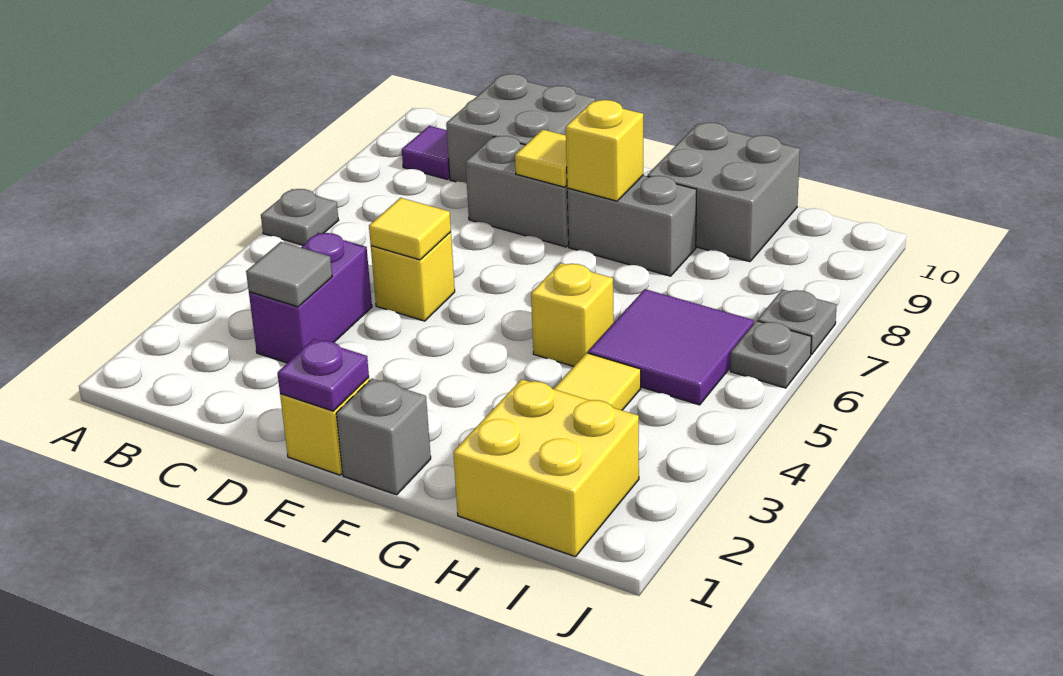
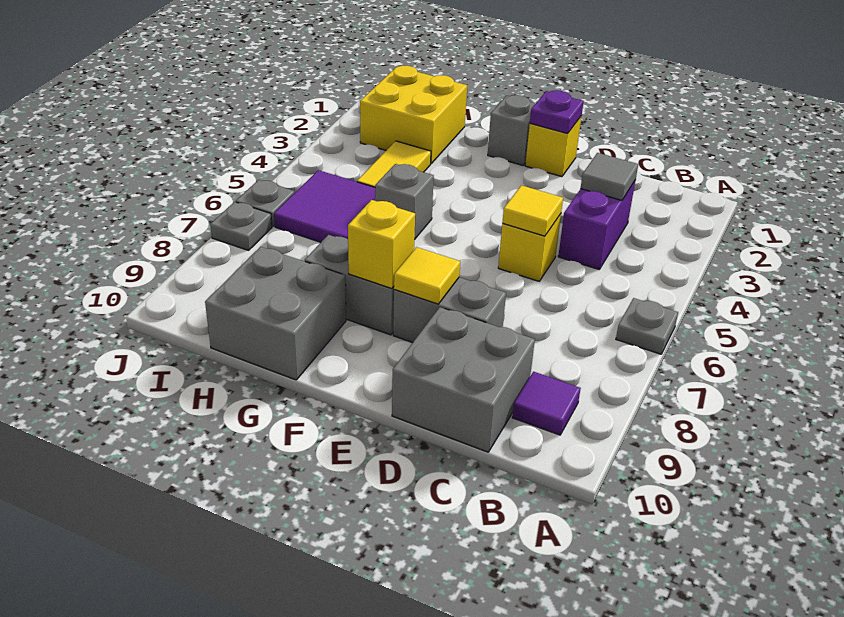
yellow 1x1 brick [531,263,614,367] -> grey 1x1 brick [375,164,434,240]

